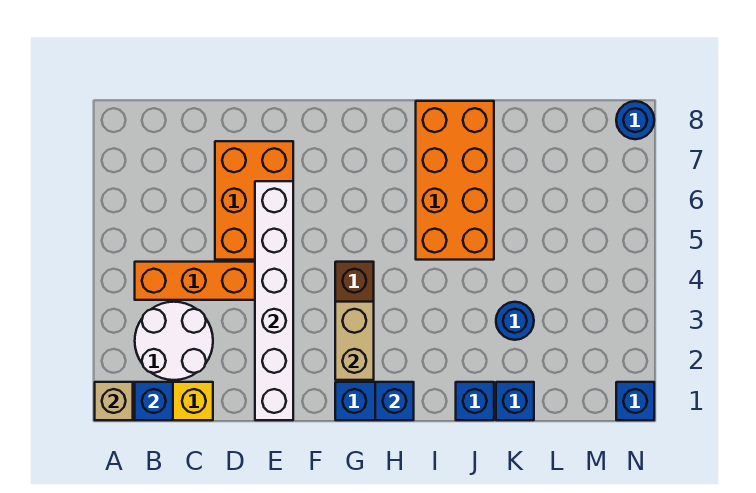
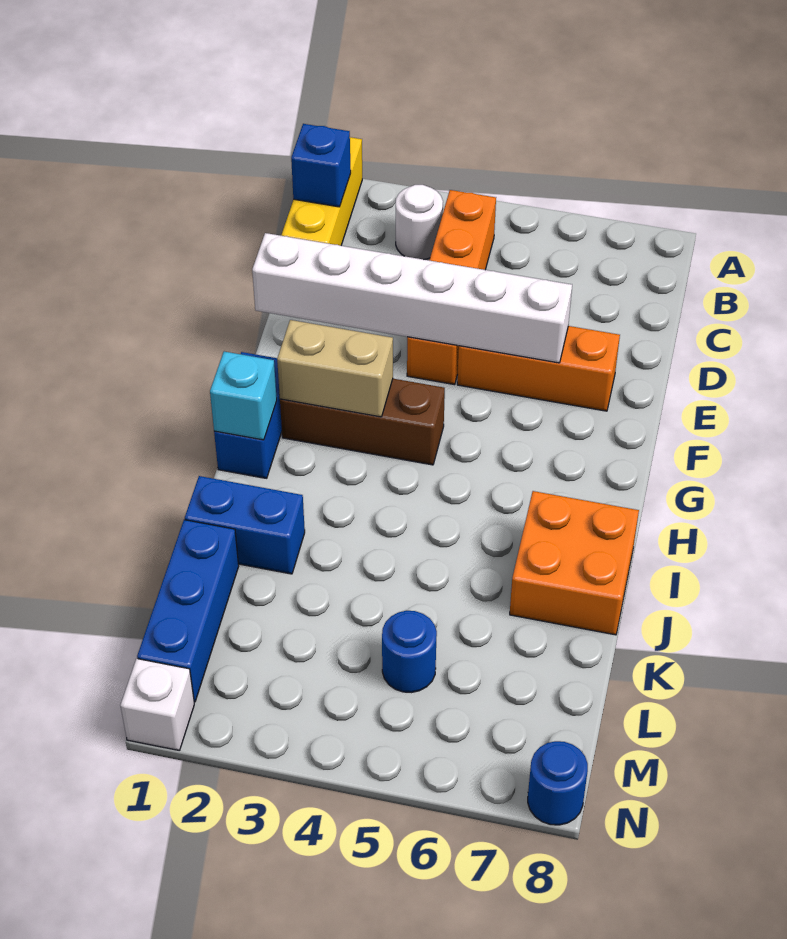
tan 1x1 brick [95,382,133,420] -> none
white 2x2 round brick [135,302,213,380] -> white 1x1 round brick [396,185,443,260]
orange 2x3 brick [215,141,293,260] -> orange 1x3 brick [457,326,620,411]
blue 1x1 brick [375,382,414,420] -> cyan 1x1 brick [210,351,277,440]
orange 2x4 brick [416,101,494,260] -> orange 2x2 brick [510,491,639,635]
blue 1x1 brick [456,382,494,420] -> blue 1x2 brick [185,476,305,574]
blue 1x1 brick [496,382,534,420] -> blue 1x3 brick [137,520,239,702]
blue 1x1 round brick [496,302,534,340] -> blue 1x1 round brick moved to [382,611,437,692]
blue 1x1 brick [616,382,654,420] -> white 1x1 brick [120,659,194,751]

